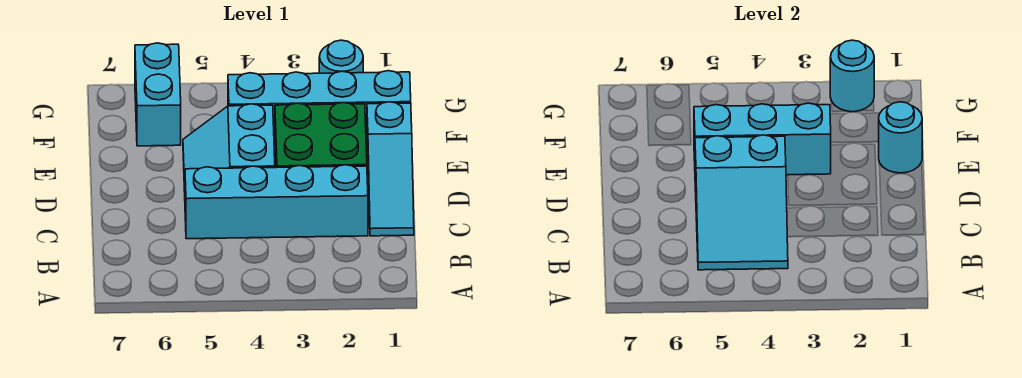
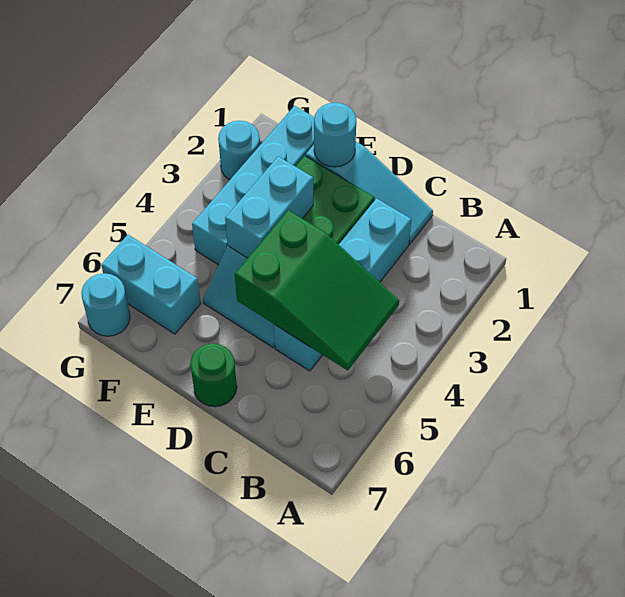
cyan 2x3 slope [695,135,788,270] -> green 2x3 slope [235,210,399,371]
none -> green 1x1 round brick [190,343,237,407]
cyan 1x3 brick [694,103,831,175] -> cyan 1x2 brick [225,156,313,258]
cyan 1x1 round brick [830,40,874,112] -> cyan 1x1 round brick moved to [81,273,130,336]

